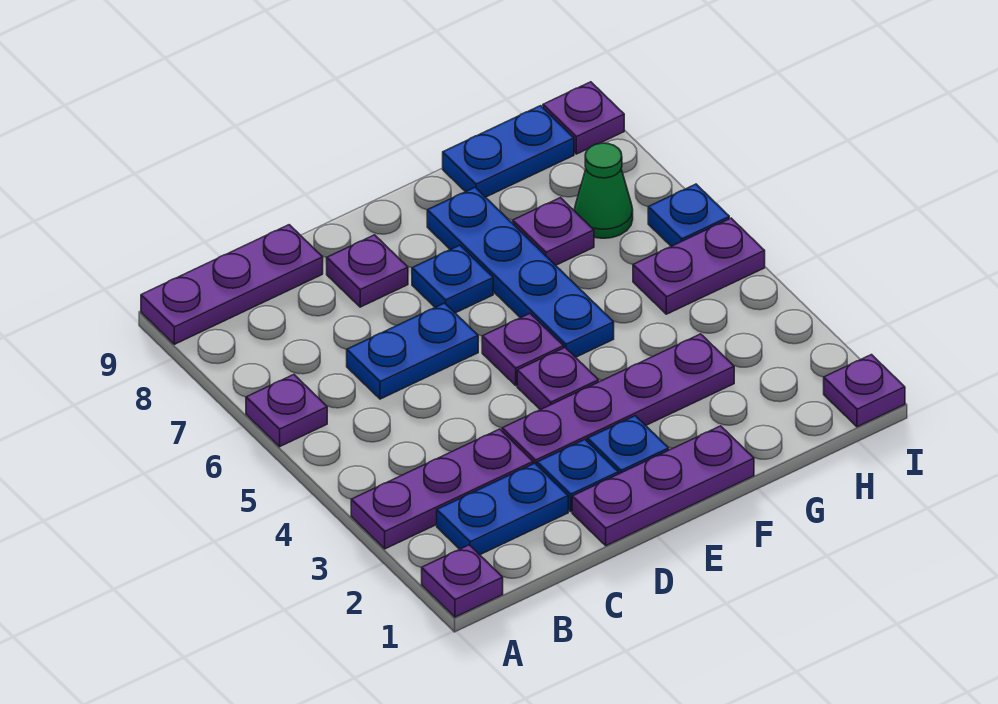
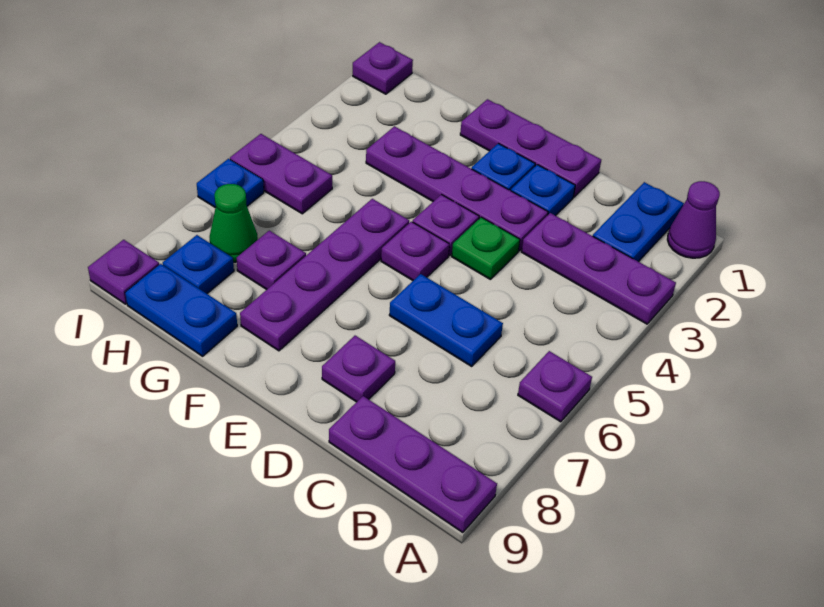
purple 1x1 plate [422,545,503,617] -> purple 1x1 cone [667,181,720,258]
blue 1x2 plate [437,463,568,555] -> blue 1x2 plate turned to [593,182,684,262]
none -> green 1x1 plate [452,217,520,279]
blue 1x1 plate [412,245,493,313] -> blue 1x1 plate moved to [163,235,234,294]
blue 1x4 plate [427,187,614,357] -> purple 1x4 plate [240,199,409,351]

